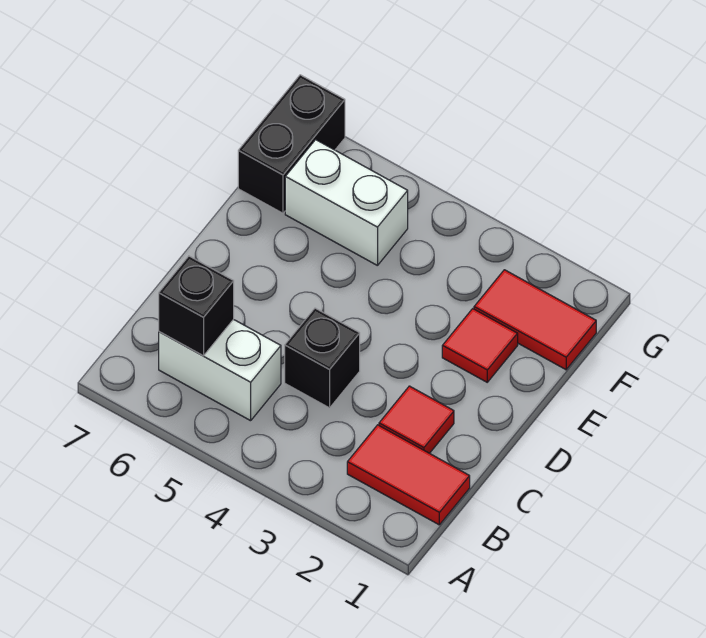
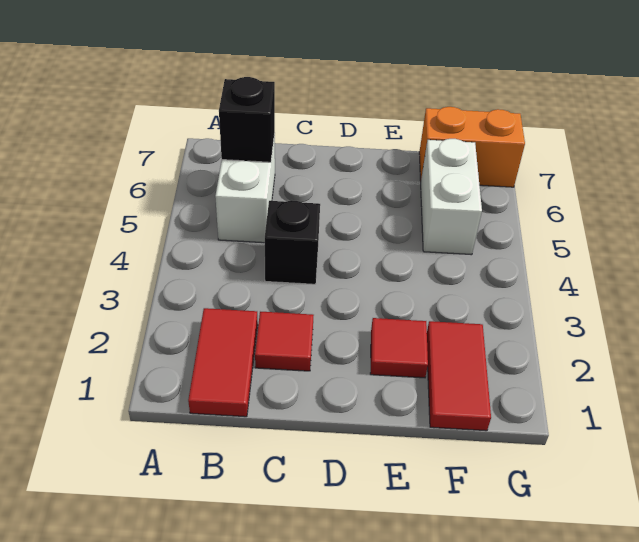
black 1x2 brick [238,75,345,213] -> orange 1x2 brick [419,107,525,187]

